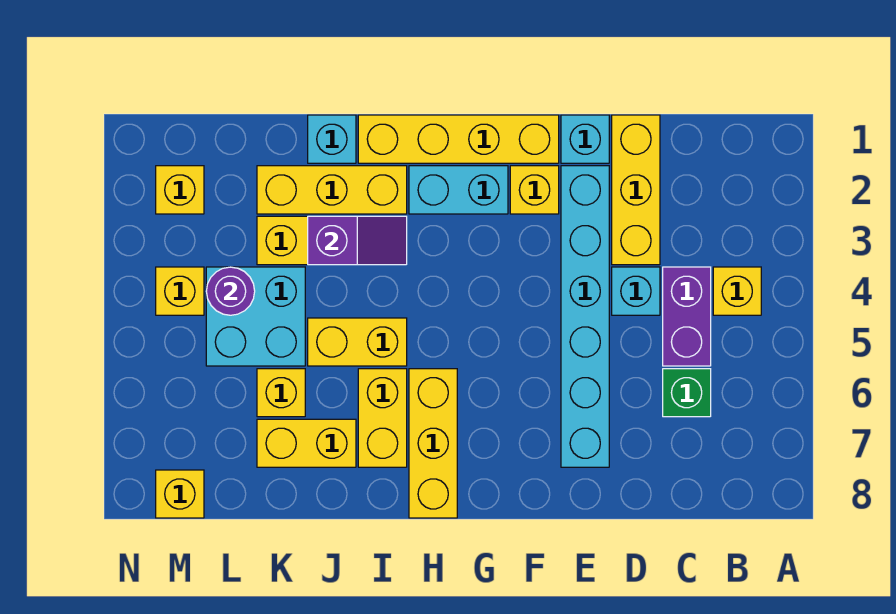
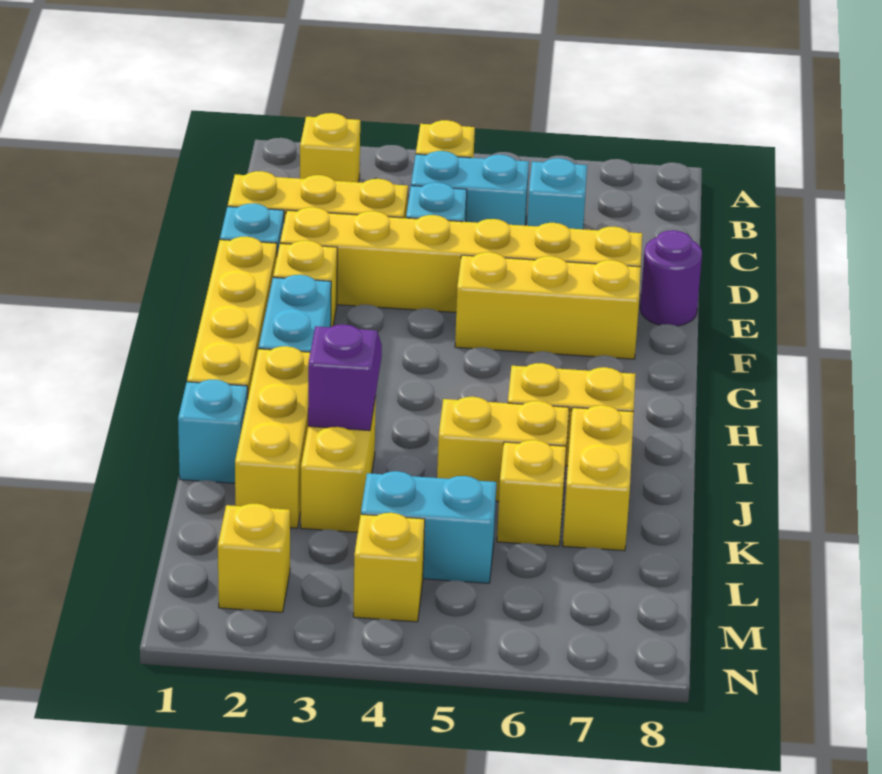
purple 1x2 brick [663,267,711,366] -> cyan 1x2 brick [411,151,529,226]
green 1x1 brick [663,369,711,417] -> cyan 1x1 brick [527,158,587,229]
cyan 1x6 brick [561,166,609,467] -> yellow 1x6 brick [280,207,642,312]
yellow 1x3 brick [409,369,457,518] -> yellow 1x3 brick moved to [455,252,641,359]
yellow 1x2 brick [308,318,407,366] -> yellow 1x2 brick turned to [437,397,569,501]
cyan 2x2 brick [206,267,305,366] -> cyan 1x2 brick [361,471,496,583]
purple 1x1 round brick [206,267,255,315] -> purple 1x1 round brick moved to [640,230,702,326]
yellow 1x1 brick [156,470,204,518] -> yellow 1x1 brick moved to [300,113,360,182]

